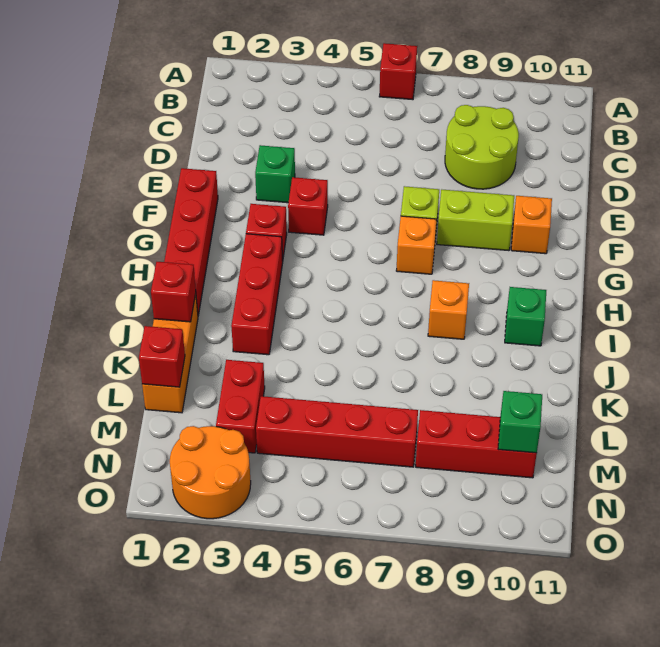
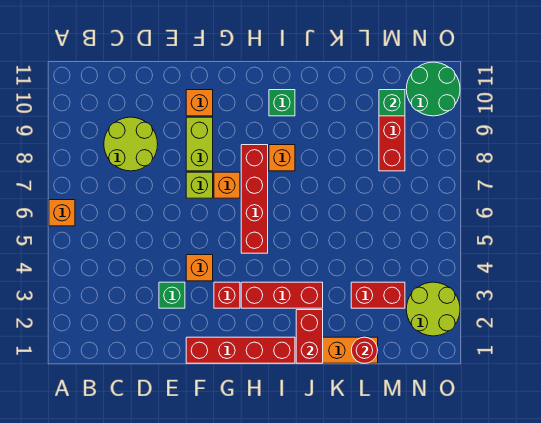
red 1x1 brick [379,43,417,100] -> orange 1x1 brick [49,200,75,226]
red 1x1 brick [288,177,328,235] -> orange 1x1 brick [186,255,213,281]
red 1x1 brick [151,262,196,322] -> red 1x2 brick [296,310,323,363]
red 1x1 brick [139,326,185,387] -> red 1x1 round brick [351,337,378,363]
red 1x4 brick [256,396,418,467] -> red 1x4 brick moved to [241,145,268,253]
orange 2x2 round brick [170,426,251,519] -> lime 2x2 round brick [406,282,460,336]
none -> green 2x2 round brick [406,62,460,116]

